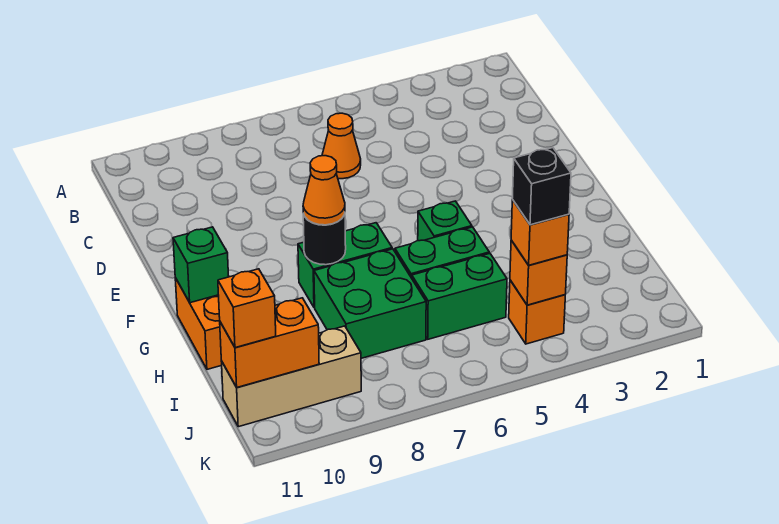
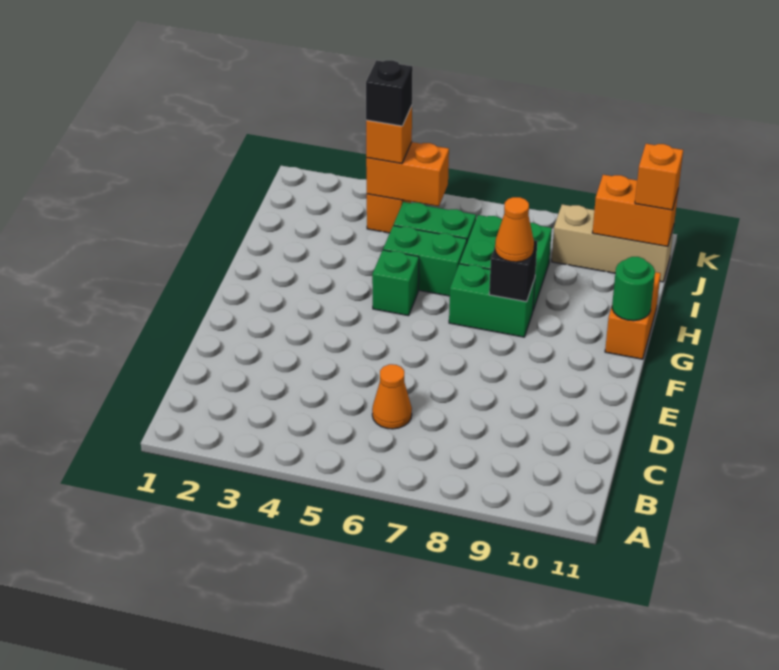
black 1x1 round brick [303,214,346,265] -> black 1x1 brick [489,240,537,302]
green 1x1 brick [173,227,229,303] -> green 1x1 round brick [612,257,655,321]
orange 1x1 brick [510,240,567,305] -> orange 1x2 brick [366,142,449,206]

